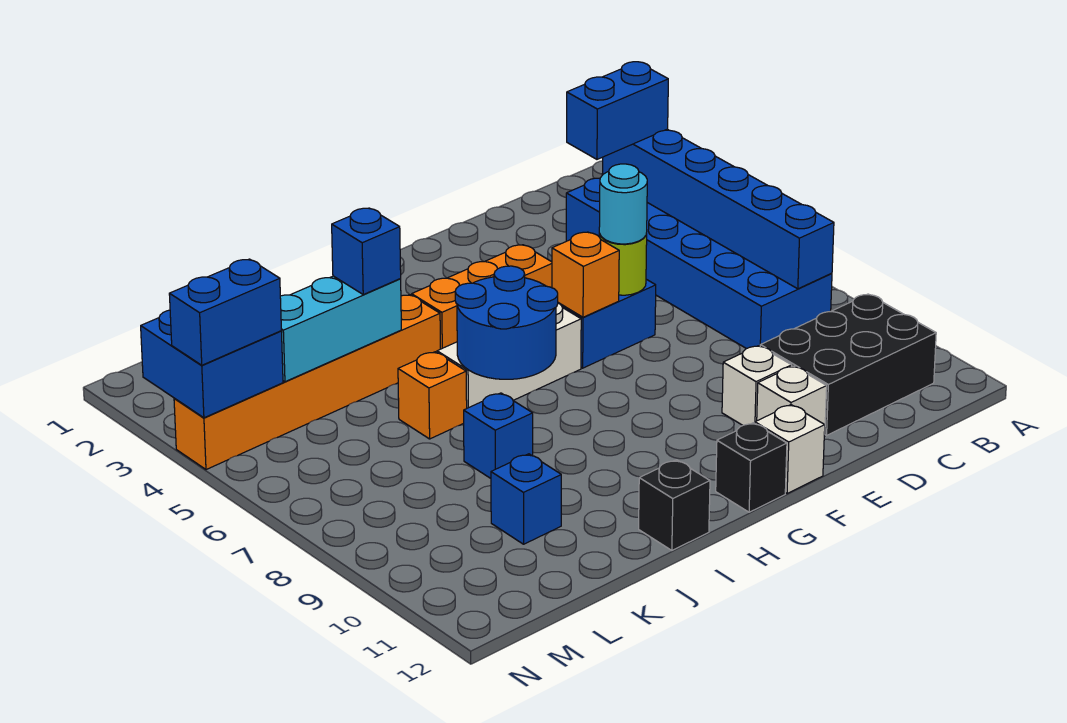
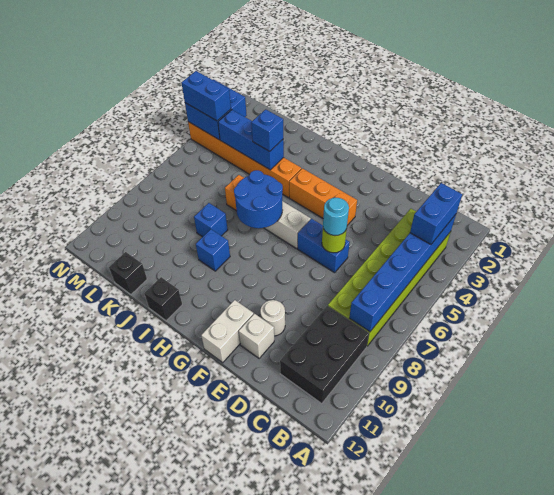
blue 2x6 brick [566,178,832,349] -> lime 2x6 brick [328,209,450,346]
blue 1x2 brick [567,62,668,159] -> blue 1x2 brick turned to [410,183,462,244]
black 2x3 brick [760,294,936,435] -> black 2x3 brick turned to [280,306,369,404]
white 1x1 brick [722,346,792,425] -> white 1x1 round brick [260,300,285,336]
orange 1x1 brick [552,232,619,317] -> none
white 1x1 brick [755,405,825,494] -> white 1x2 brick [201,300,254,363]
black 1x1 brick [716,423,787,512] -> black 1x1 brick moved to [109,252,147,294]
cyan 1x3 brick [280,276,401,382] -> blue 1x3 brick [218,110,284,170]
blue 1x1 brick [491,454,561,544] -> blue 1x1 brick moved to [196,229,230,271]

